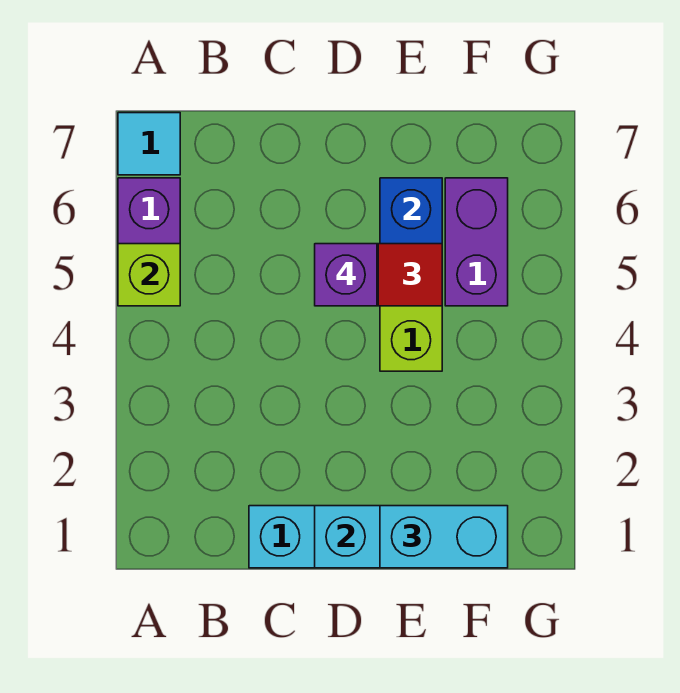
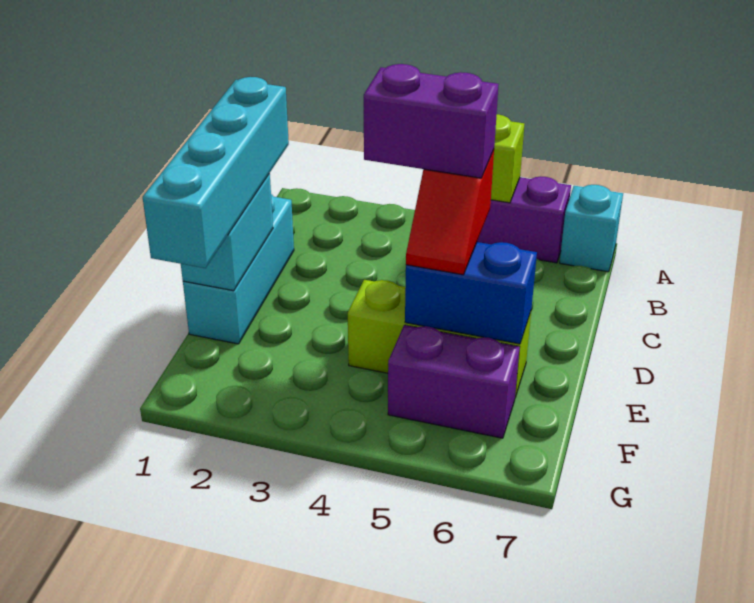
cyan 1x1 tile [118,113,180,175] -> cyan 1x1 brick [560,185,623,272]
purple 1x1 brick [315,244,377,306] -> purple 1x2 brick [364,64,499,178]
cyan 1x2 brick [380,506,508,568] -> cyan 1x4 brick [143,77,289,268]

